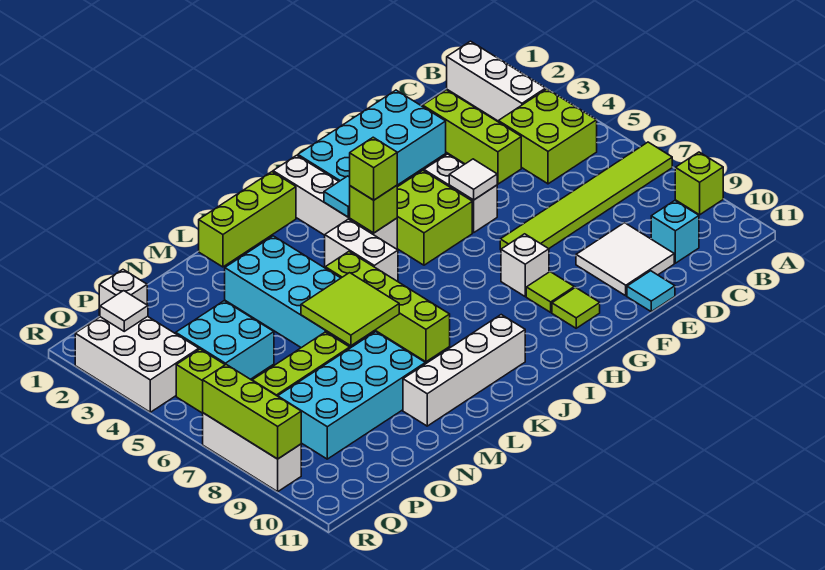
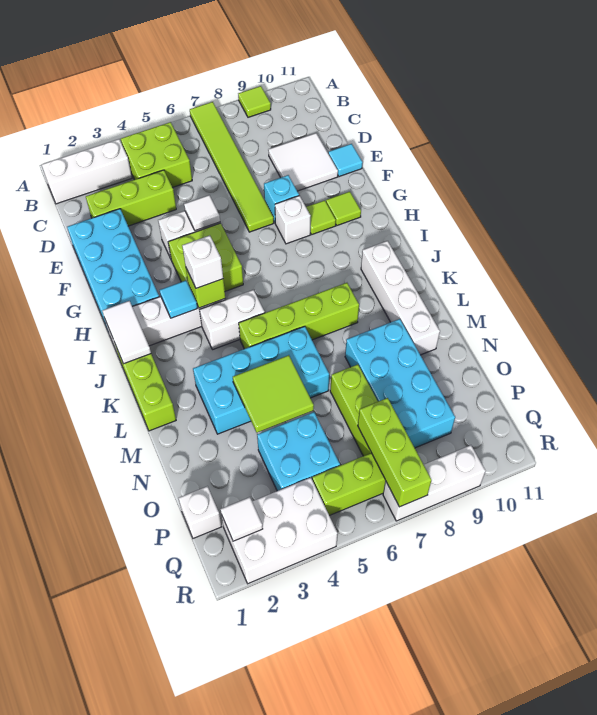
lime 1x1 brick [675,152,723,215] -> lime 1x1 tile [238,86,271,117]
cyan 1x1 brick [651,201,699,263] -> cyan 1x1 brick moved to [264,175,299,222]
none -> white 1x2 tile [102,301,151,364]
lime 1x1 brick [350,137,397,200] -> white 1x1 brick [182,236,223,288]
lime 2x2 tile [301,273,399,346] -> lime 2x2 tile moved to [233,355,314,433]
lime 1x3 brick [203,364,301,459] -> lime 1x3 brick turned to [358,398,432,507]

